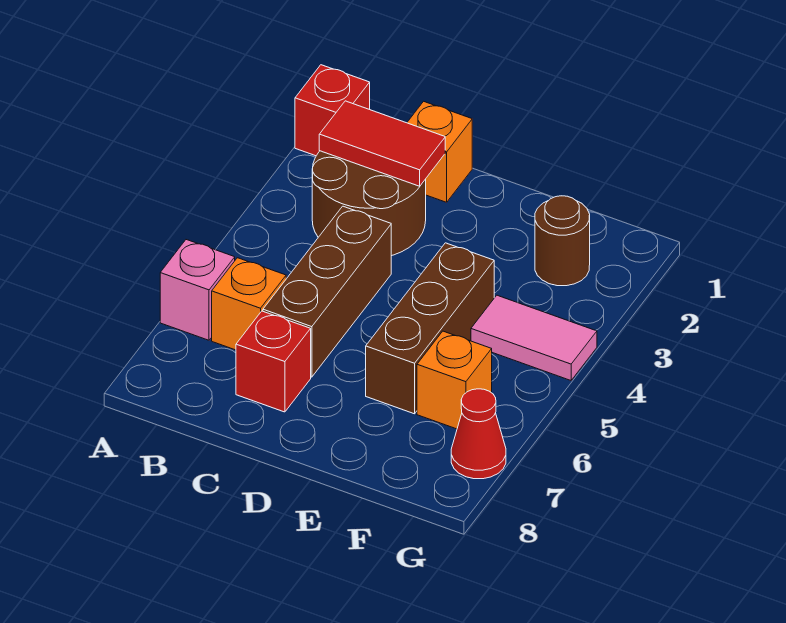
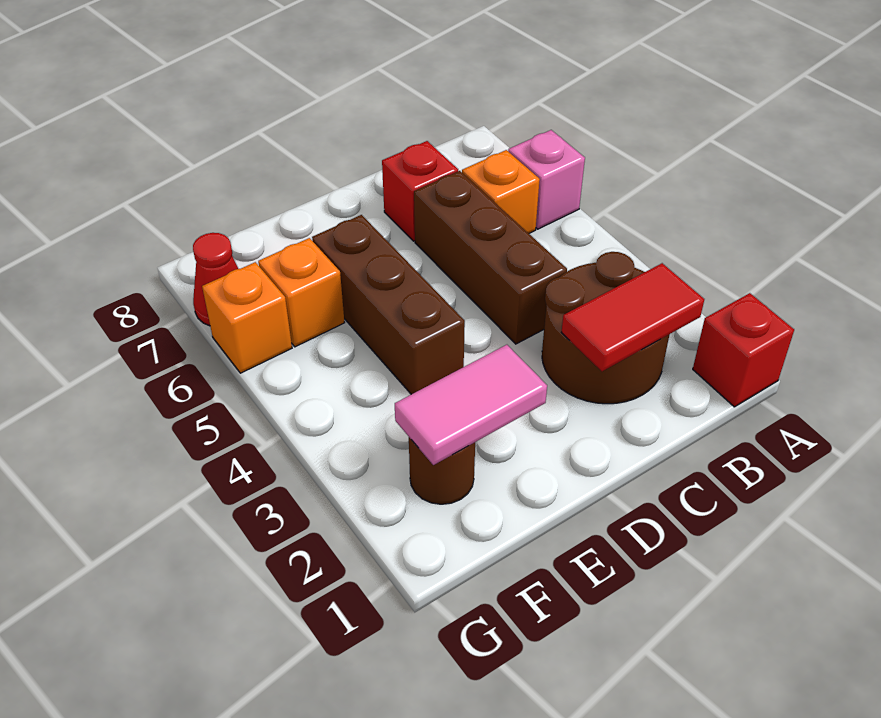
orange 1x1 brick [407,101,472,202] -> orange 1x1 brick moved to [202,262,292,373]
pink 1x2 tile [471,295,597,380] -> pink 1x2 tile moved to [395,345,547,465]

